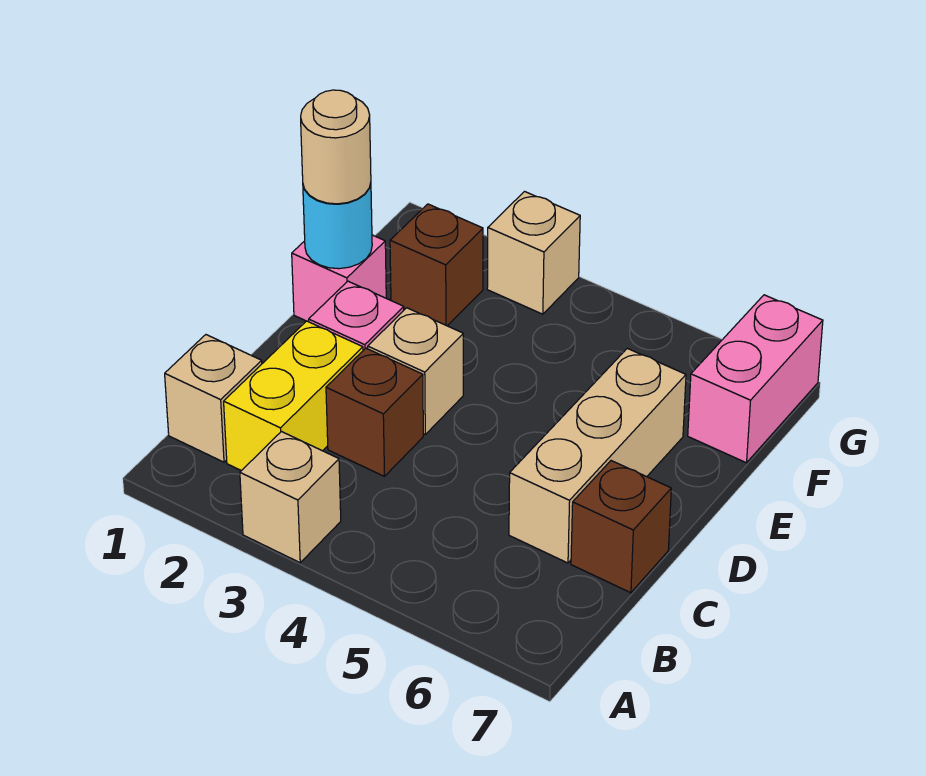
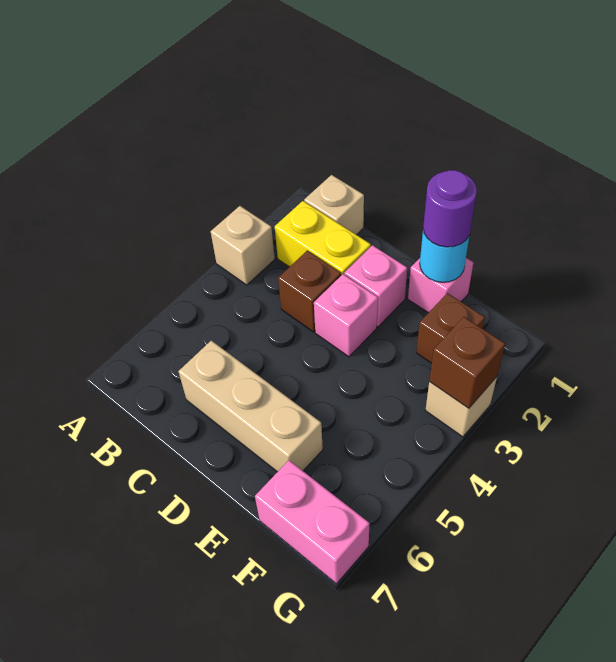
brown 1x1 brick [571,461,671,593] -> brown 1x1 brick moved to [429,317,505,408]
tan 1x1 brick [368,308,463,434] -> pink 1x1 brick [314,274,378,357]
tan 1x1 round brick [301,90,371,204] -> purple 1x1 round brick [423,170,477,247]

